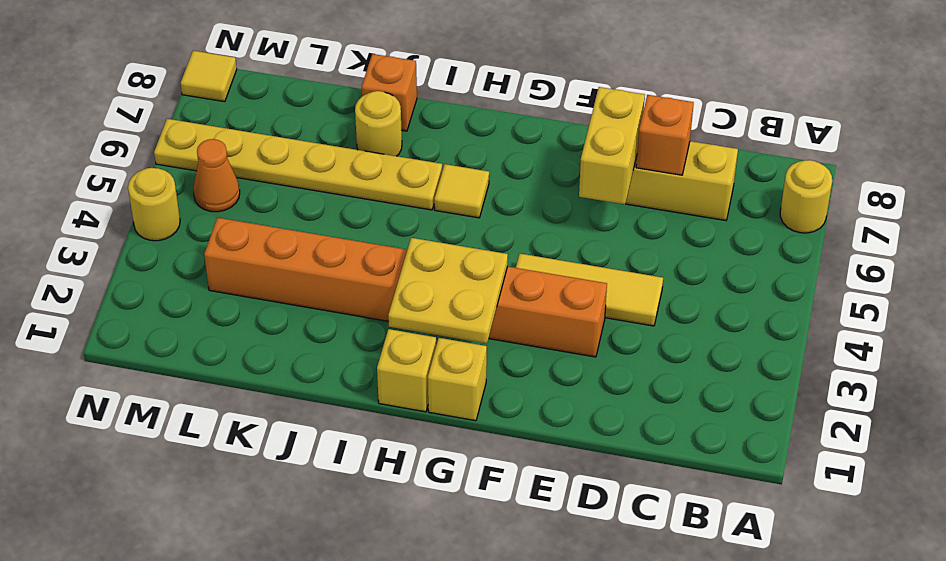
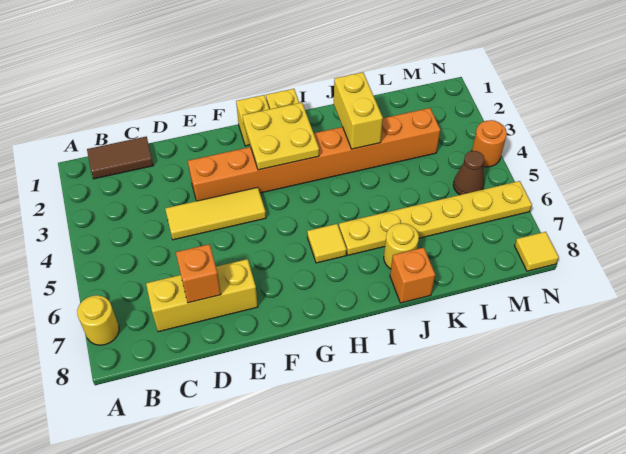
none -> brown 1x2 tile [87,137,154,179]
yellow 1x2 brick [579,87,645,204] -> yellow 1x2 brick moved to [334,72,383,149]
orange 1x1 cone [193,139,240,212] -> brown 1x1 cone [453,151,484,195]
yellow 1x1 round brick [128,168,180,241] -> orange 1x1 round brick [472,120,507,167]

